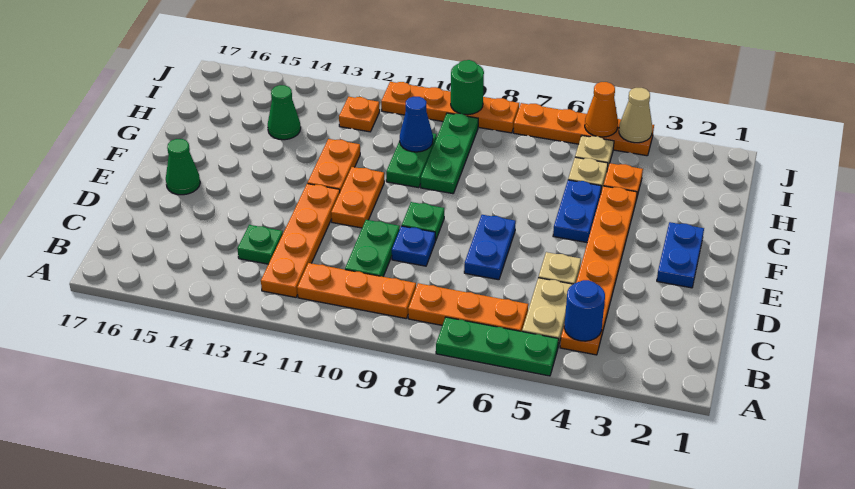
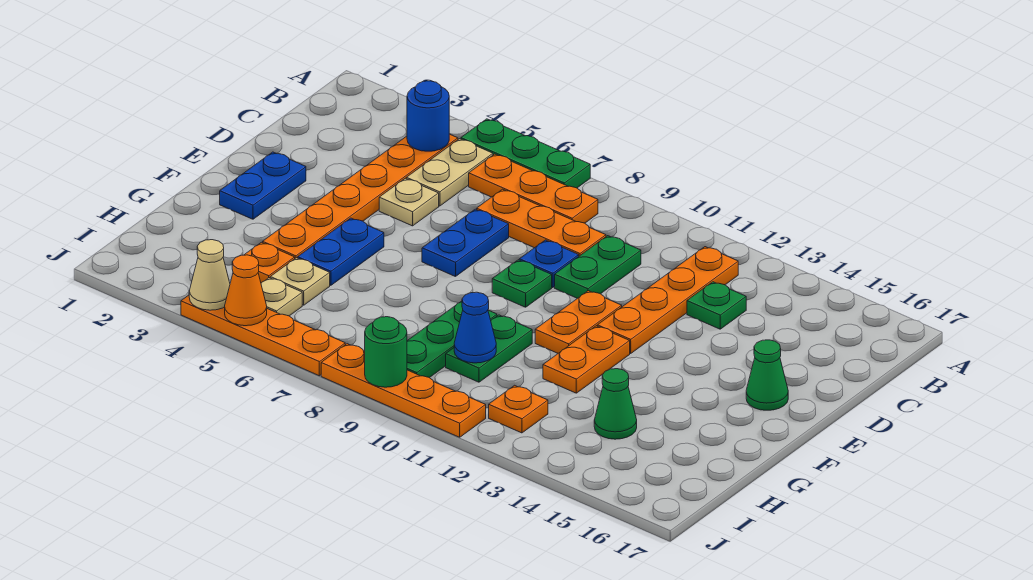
orange 1x3 plate [297,263,416,318] -> orange 1x3 plate moved to [477,189,606,256]

